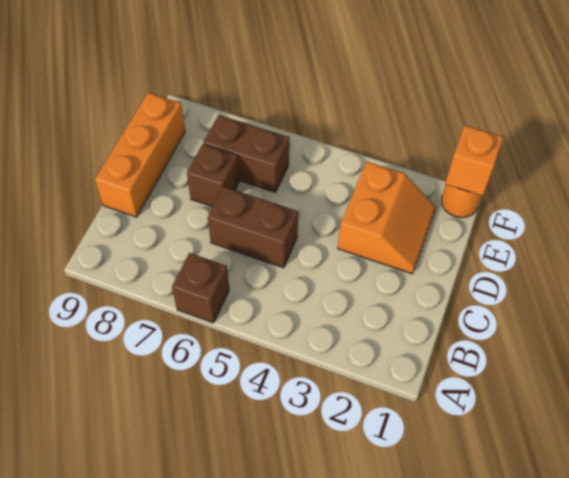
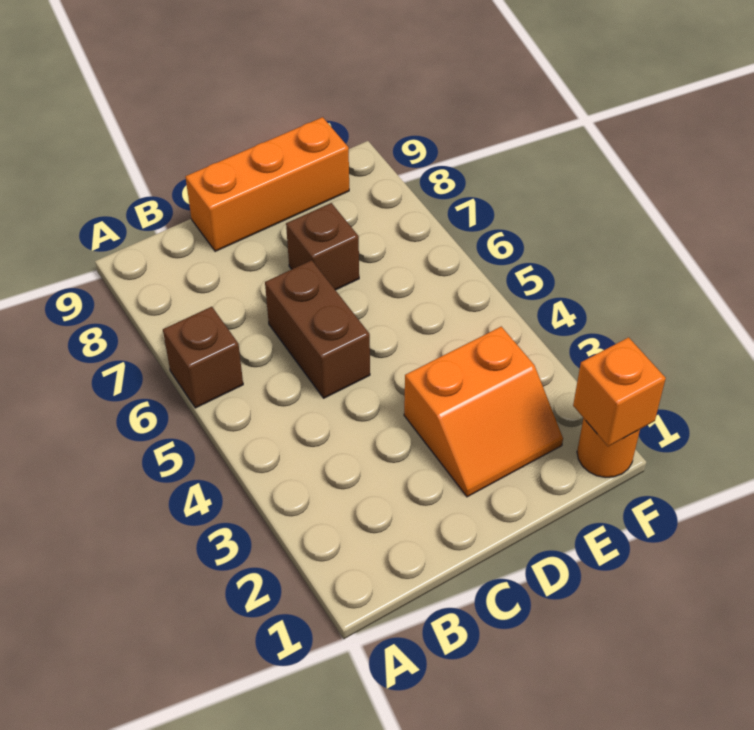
brown 1x2 brick [203,115,290,192] -> none

